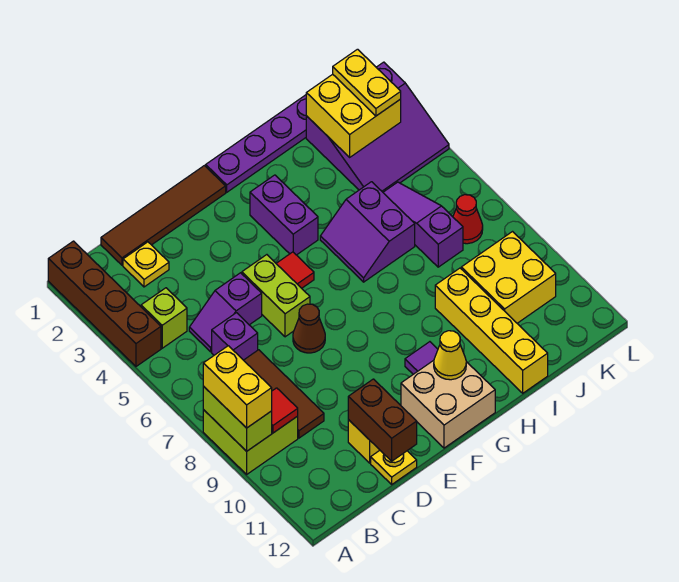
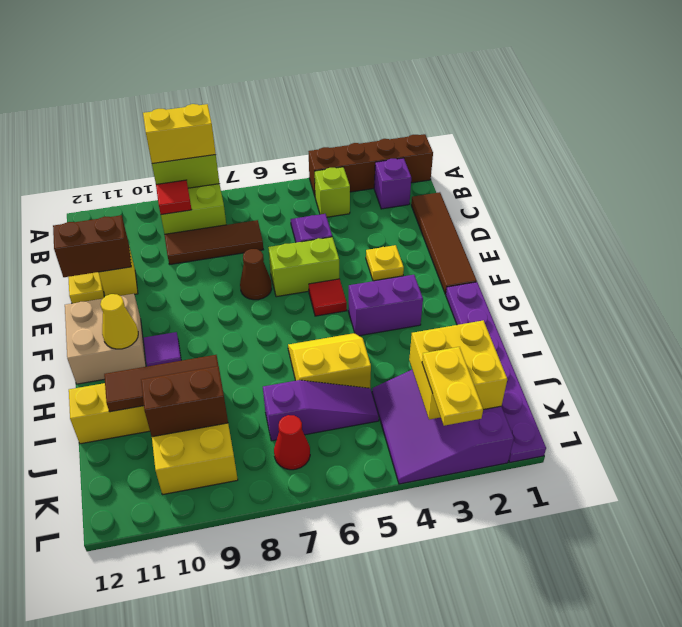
yellow 1x1 plate [123,242,169,287] -> yellow 1x1 plate moved to [366,245,404,281]
purple 1x1 brick [212,313,258,360] -> purple 1x1 brick moved to [374,158,411,209]
purple 2x2 slope [320,182,415,282] -> yellow 2x2 slope [288,333,371,388]
none -> brown 1x3 tile [104,355,218,412]
none -> brown 1x2 brick [141,366,228,437]
yellow 1x2 plate [333,49,401,116] -> yellow 1x2 plate turned to [422,347,483,426]

